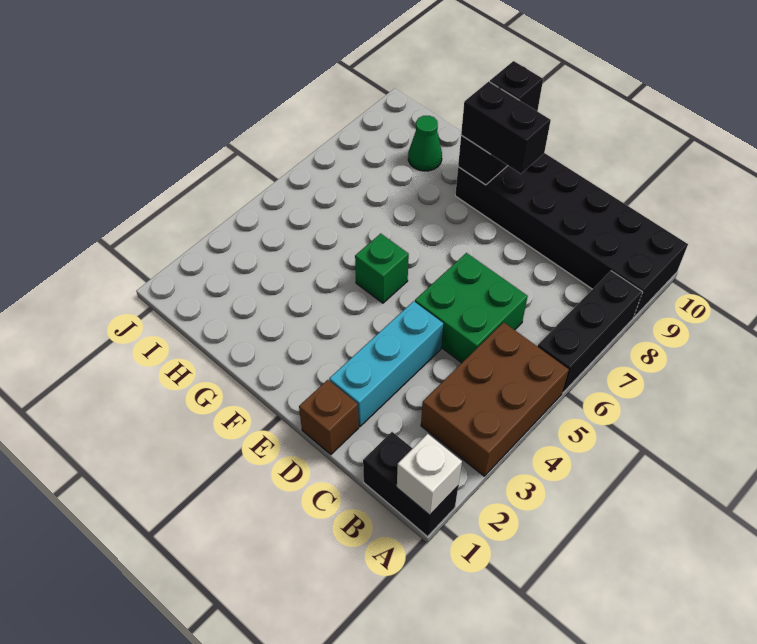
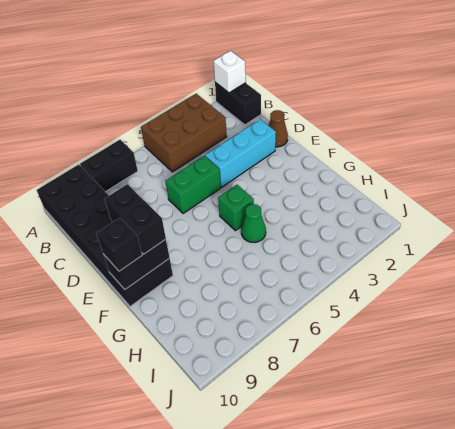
black 1x3 brick [537,271,643,393] -> black 1x2 brick [80,140,138,192]
green 2x2 brick [415,253,528,363] -> green 1x2 brick [165,156,221,214]
brown 1x1 brick [299,380,359,454] -> brown 1x1 cone [269,110,288,147]
green 1x1 cone [408,116,442,171] -> green 1x1 cone moved to [241,204,266,243]

